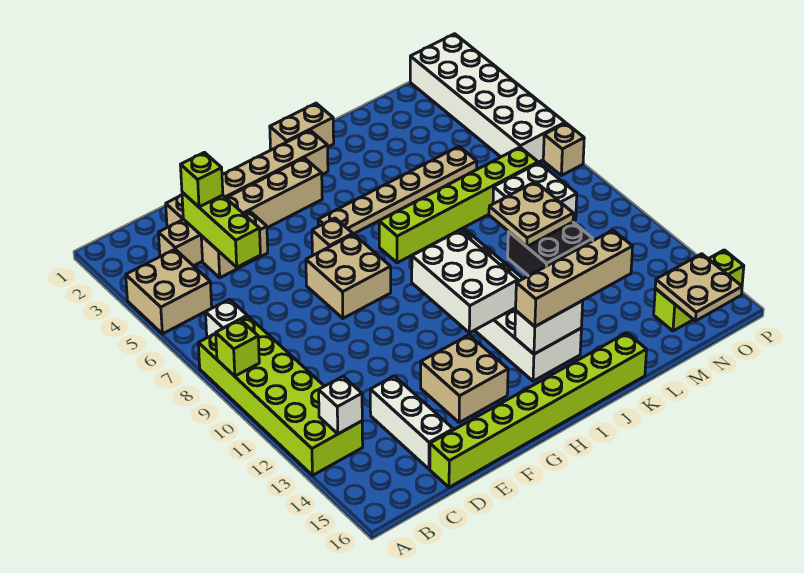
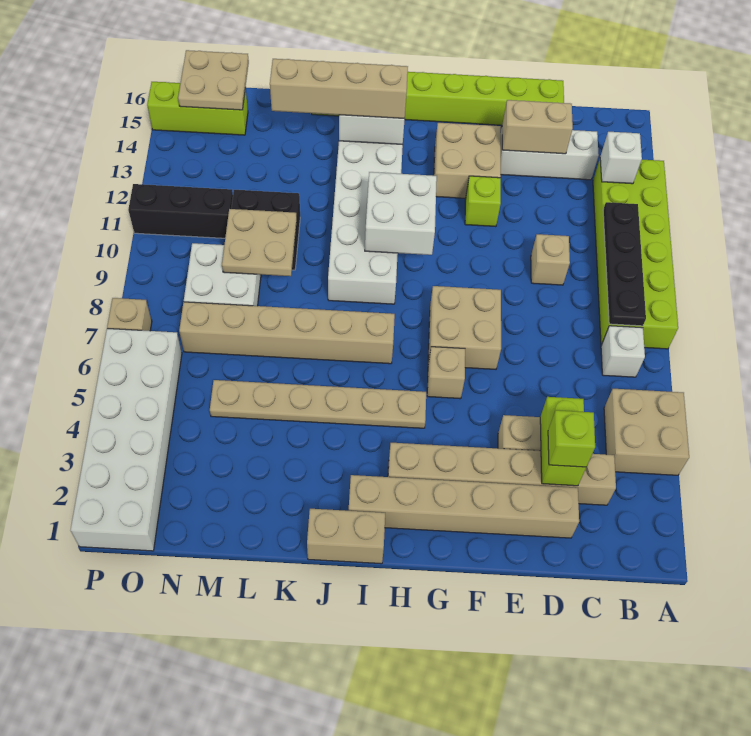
lime 1x1 brick [215,320,259,376] -> lime 1x1 brick moved to [465,176,501,227]
none -> black 1x4 plate [603,202,646,326]
lime 1x3 brick [182,192,260,267] -> lime 1x2 brick [540,397,586,486]
none -> tan 1x1 brick [531,234,570,285]
white 1x3 brick [370,376,453,469] -> white 1x3 brick turned to [501,129,599,180]
none -> tan 1x2 brick [502,100,573,154]
white 2x3 brick [412,230,518,333] -> white 2x2 brick [365,172,437,255]
lime 1x6 brick [379,147,538,263] -> tan 1x6 brick [179,302,395,364]
none -> black 1x3 brick [128,184,233,238]

